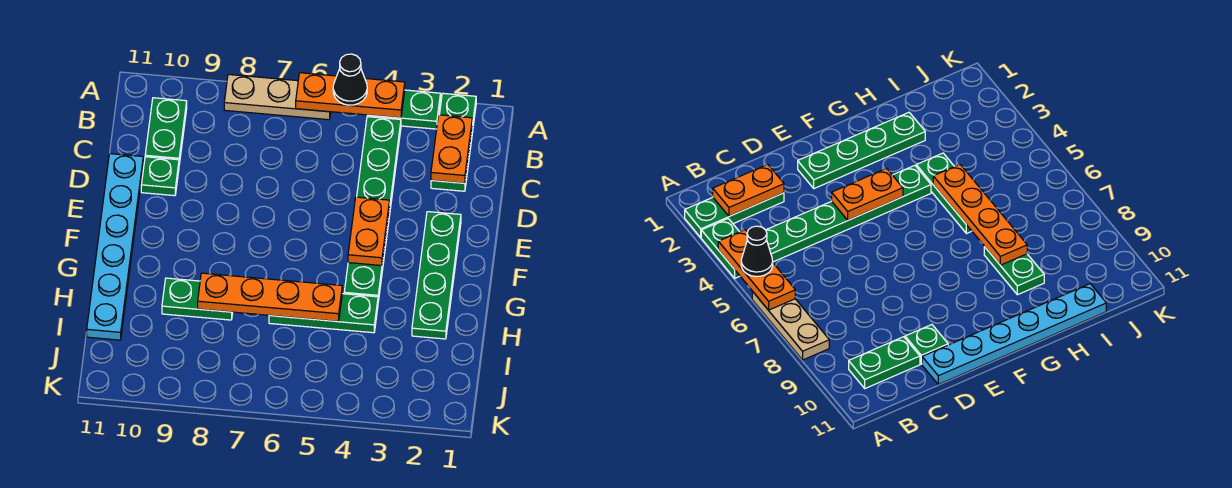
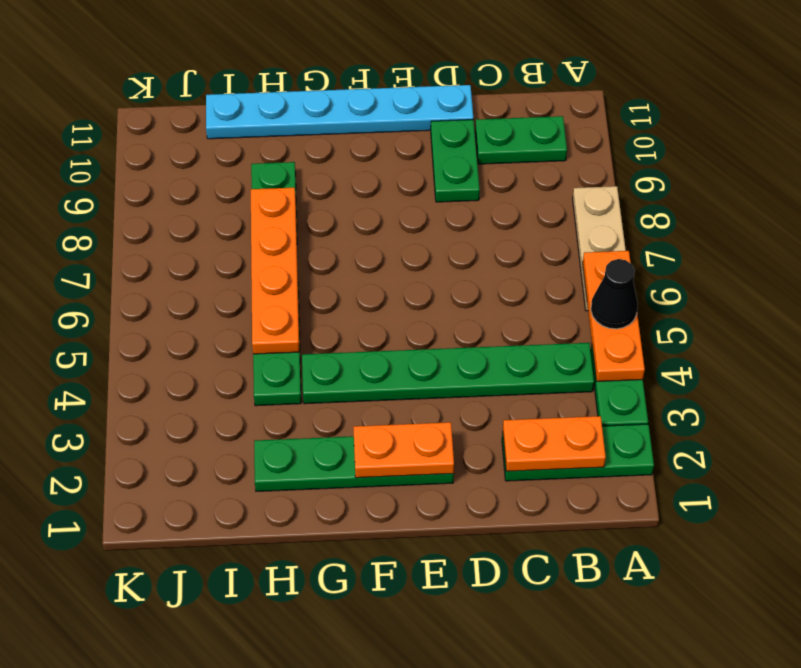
green 1x1 plate [141,157,179,196] -> green 1x2 plate [431,120,480,202]
orange 1x2 plate [348,197,390,266] -> orange 1x2 plate moved to [353,422,454,478]

